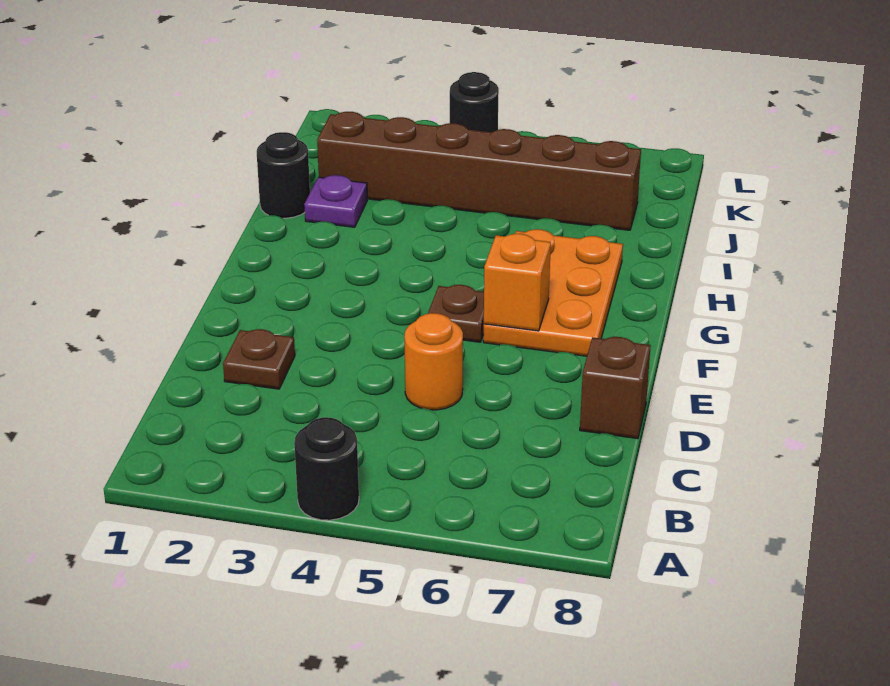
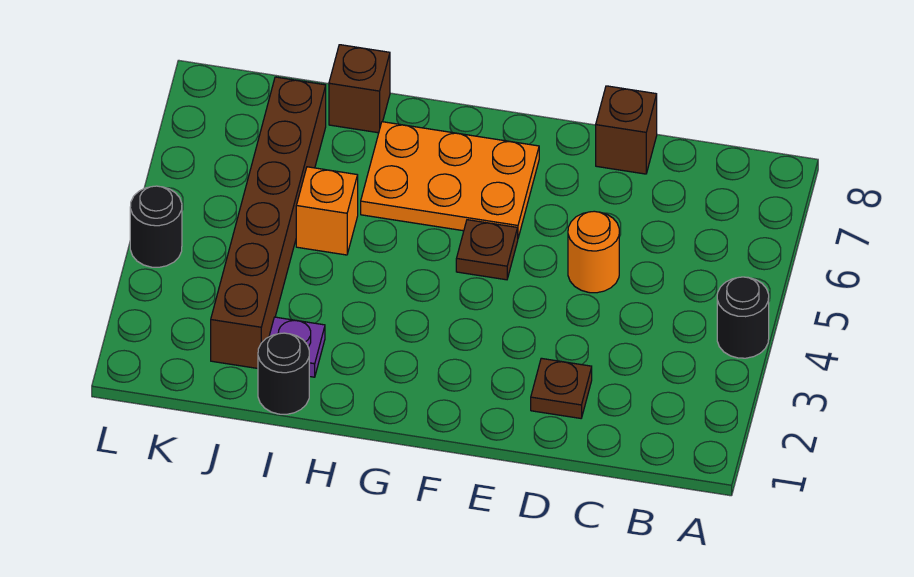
orange 1x1 brick [484,234,551,331] -> orange 1x1 brick moved to [296,167,358,255]
none -> brown 1x1 brick [329,45,390,133]

